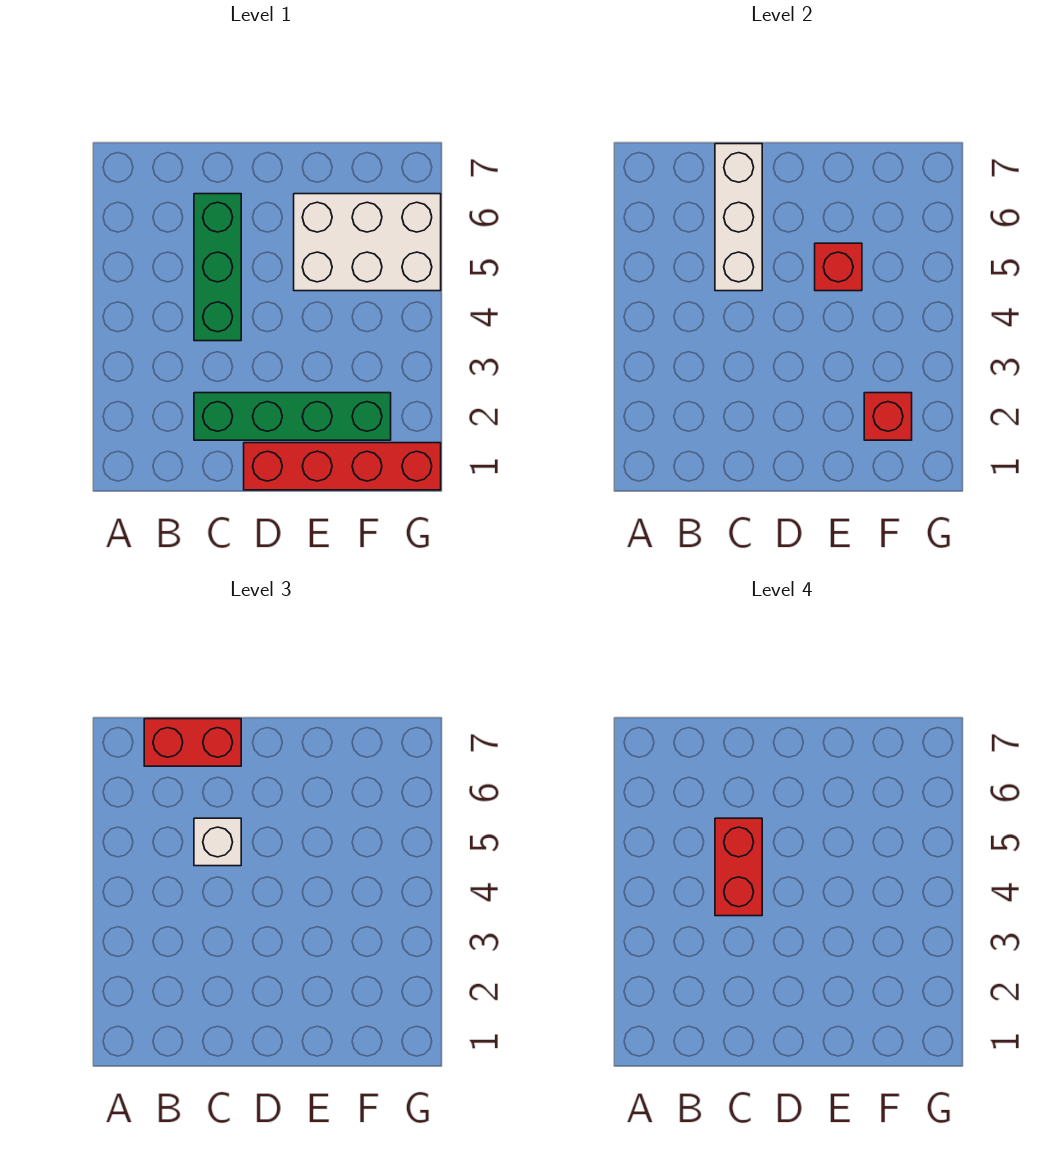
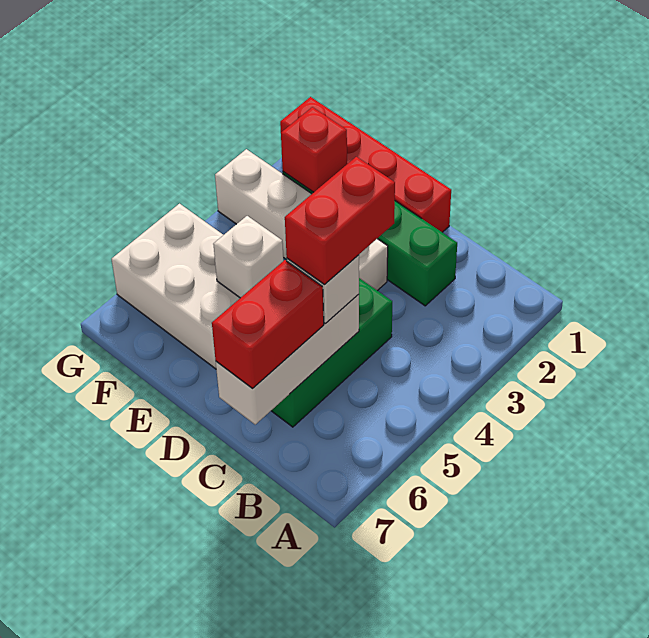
red 1x2 brick [144,719,241,766] -> red 1x2 brick turned to [212,260,324,389]
none -> white 1x4 brick [215,149,388,291]
red 1x1 brick [815,243,862,291] -> white 1x1 brick [213,216,283,298]

